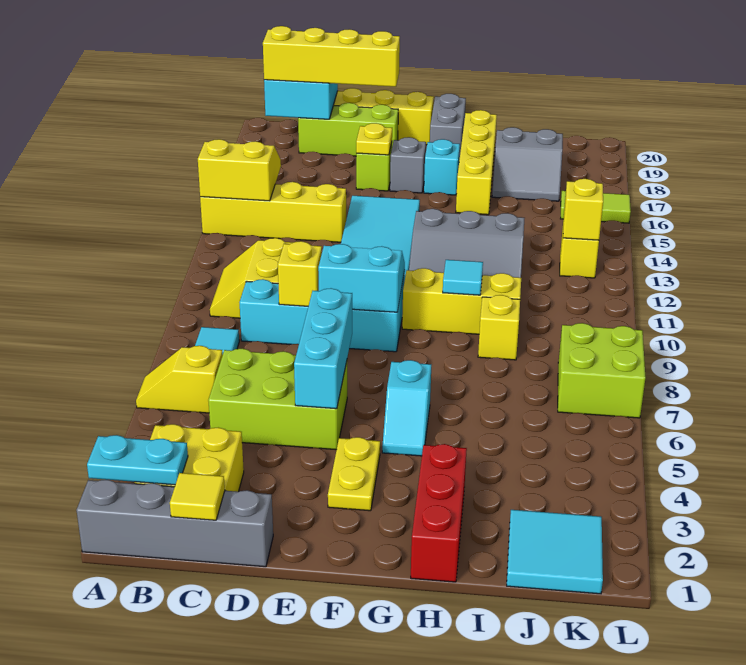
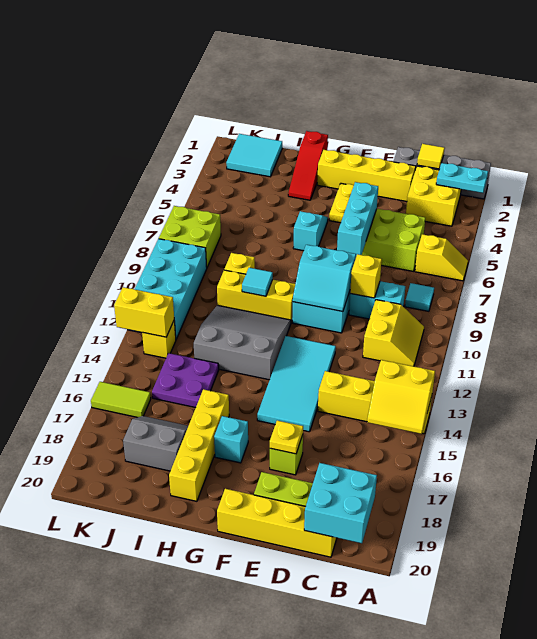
yellow 1x4 brick [263,26,400,87] -> yellow 1x4 brick moved to [317,150,416,201]
grey 1x1 brick [390,137,426,193] -> none
grey 1x2 brick [430,94,466,160] -> none
red 1x3 brick [411,444,467,582] -> red 1x3 slope [288,131,328,200]
none -> purple 2x2 plate [152,353,219,408]
none -> cyan 2x4 brick [128,239,207,339]
yellow 1x1 brick [563,179,603,240] -> yellow 1x2 brick [114,287,175,337]

